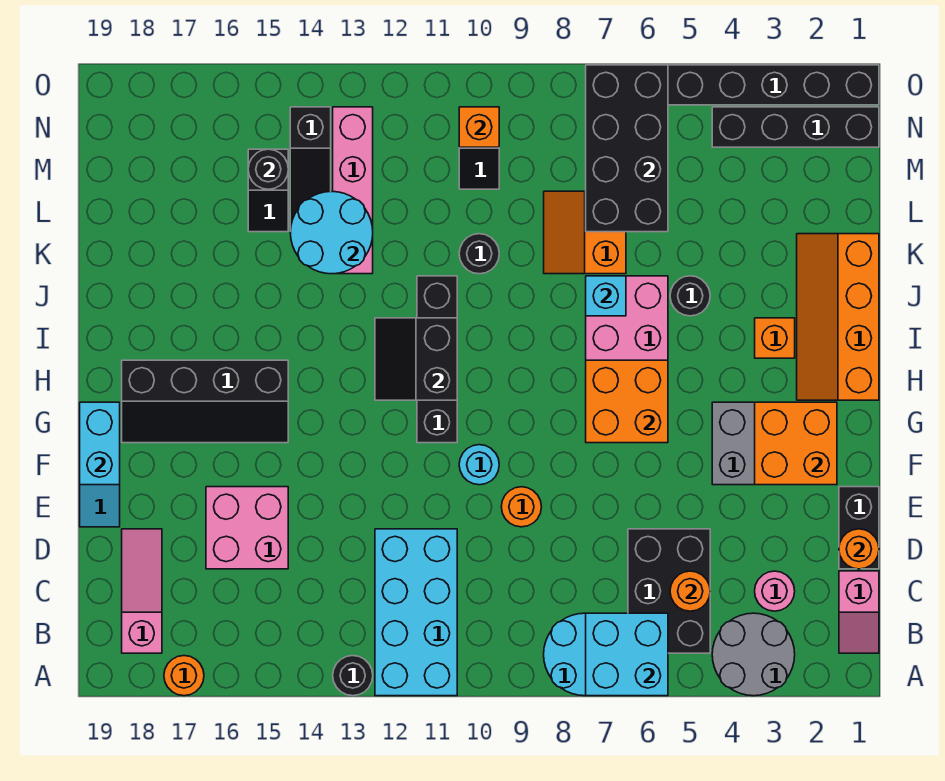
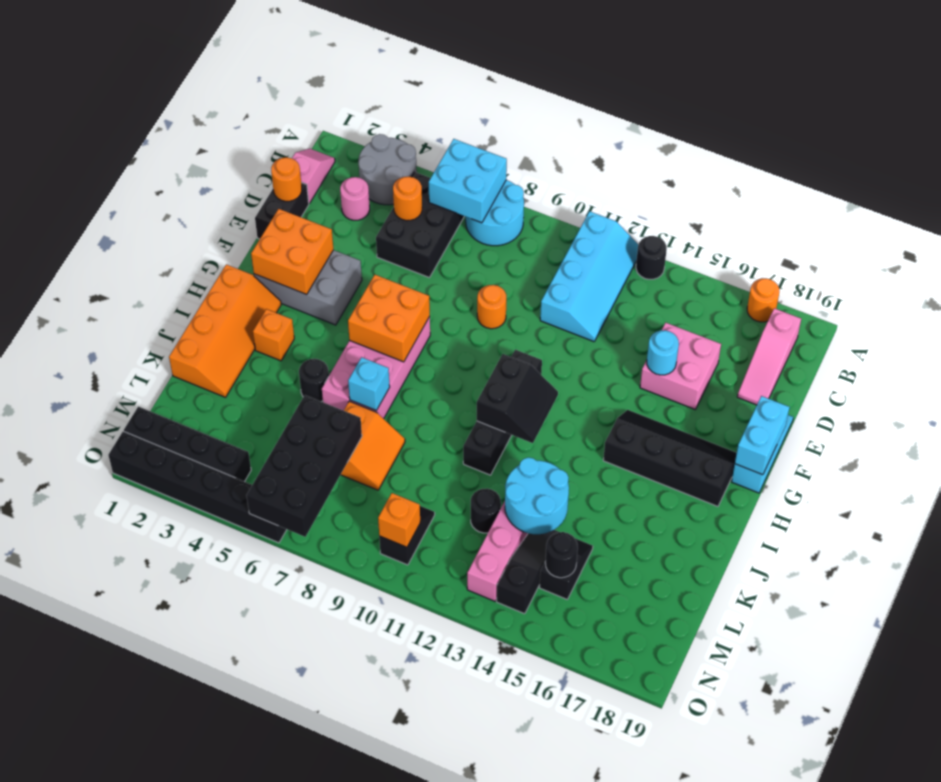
cyan 2x4 brick [375,529,457,696] -> cyan 2x4 slope [540,211,638,342]
cyan 1x1 round brick [459,445,499,485] -> cyan 1x1 round brick moved to [647,330,679,375]
black 1x1 round brick [459,234,499,274] -> black 1x1 round brick moved to [471,488,501,533]

